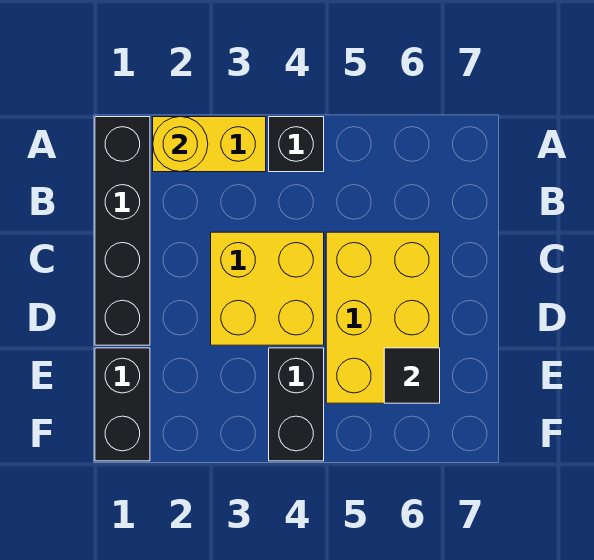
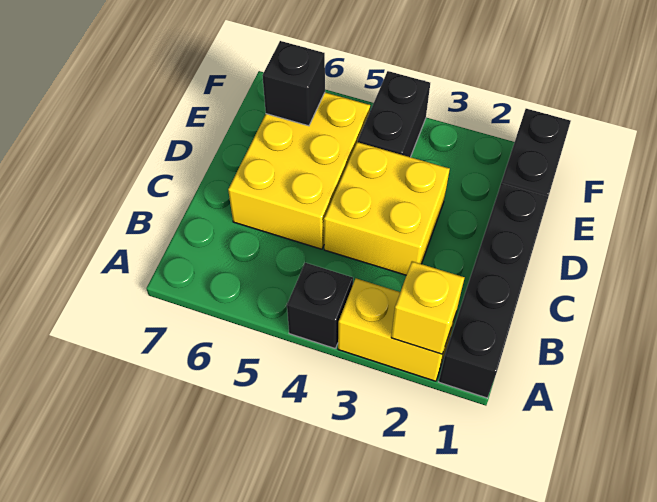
yellow 1x1 round brick [153,117,208,172] -> yellow 1x1 brick [391,261,465,354]
black 1x1 tile [384,348,440,403] -> black 1x1 brick [262,41,325,126]

